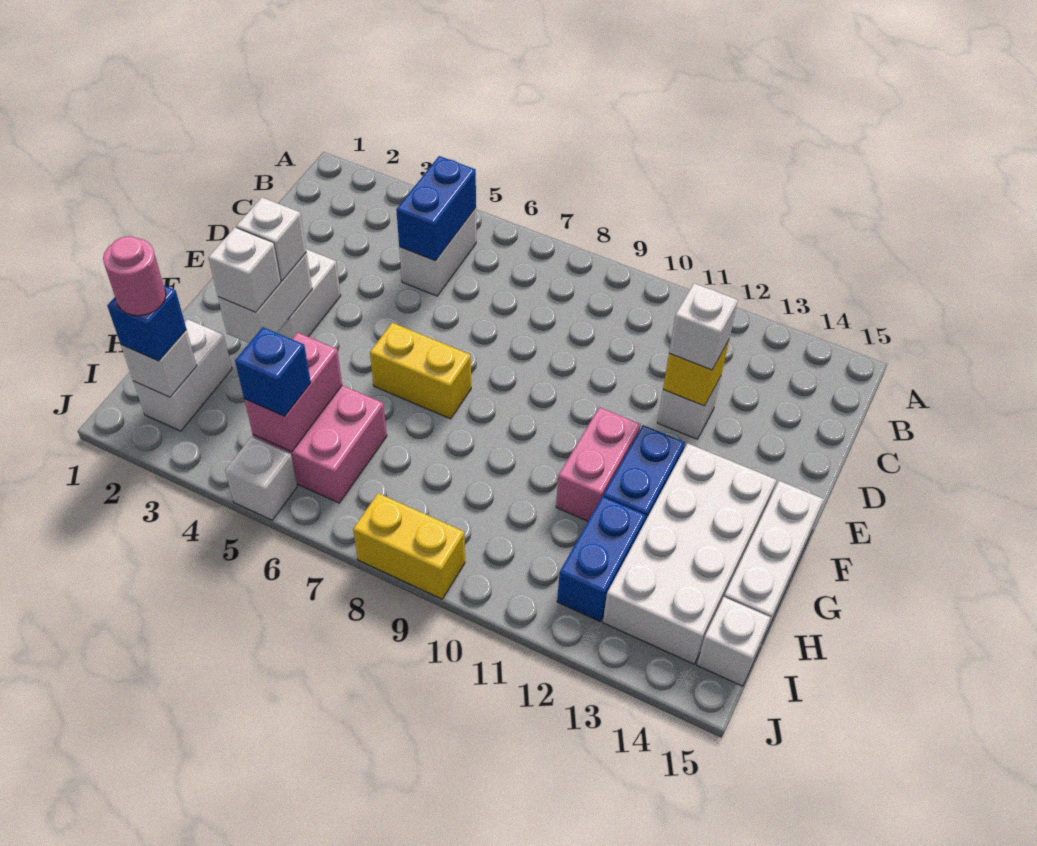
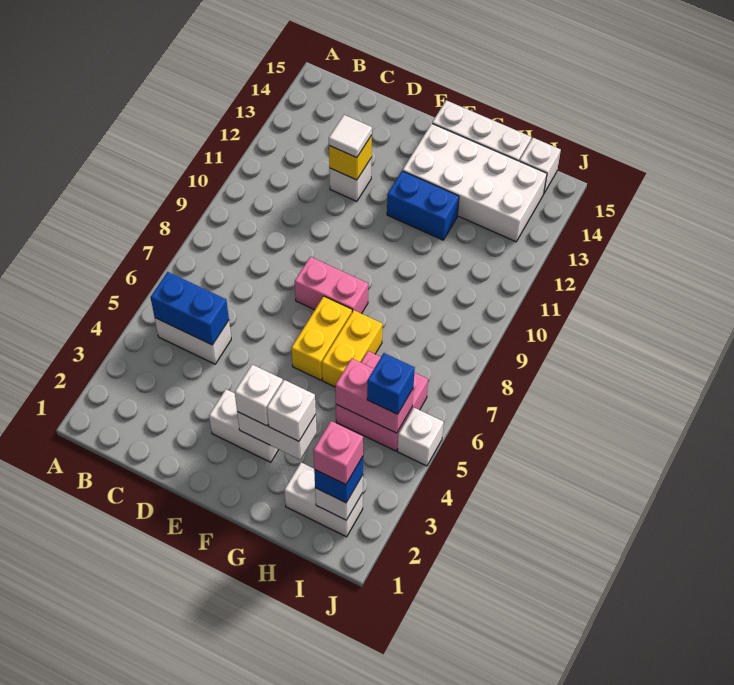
white 1x1 brick [669,283,738,370] -> white 1x1 tile [329,115,372,158]
pink 1x2 brick [556,407,641,521] -> pink 1x2 brick moved to [295,257,368,314]
blue 1x2 brick [557,497,646,622] -> none
pink 1x1 round brick [103,236,166,315] -> pink 1x1 brick [313,421,363,485]
yellow 1x2 brick [353,493,465,599] -> yellow 1x2 brick moved to [322,310,383,387]

